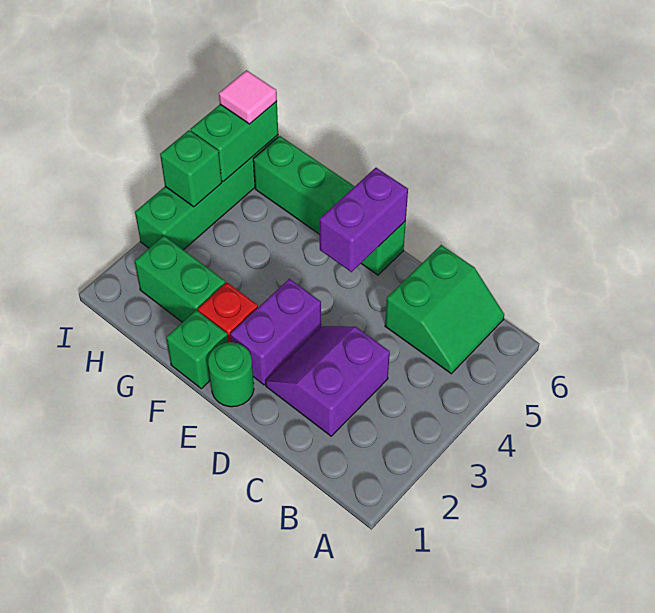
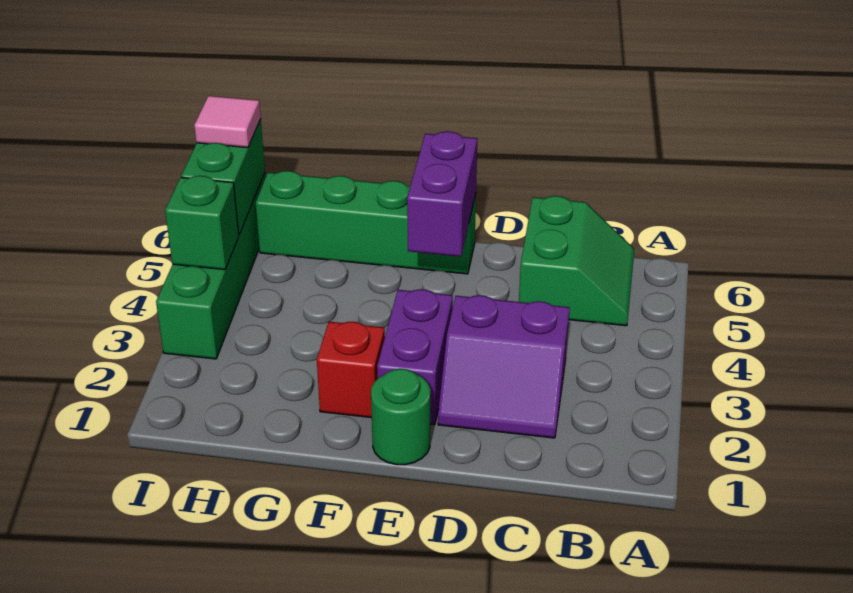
purple 2x2 slope [265,326,390,436] -> purple 2x2 slope turned to [438,295,570,438]
green 1x1 brick [166,310,228,389] -> none
green 1x2 brick [135,236,226,322] -> none

